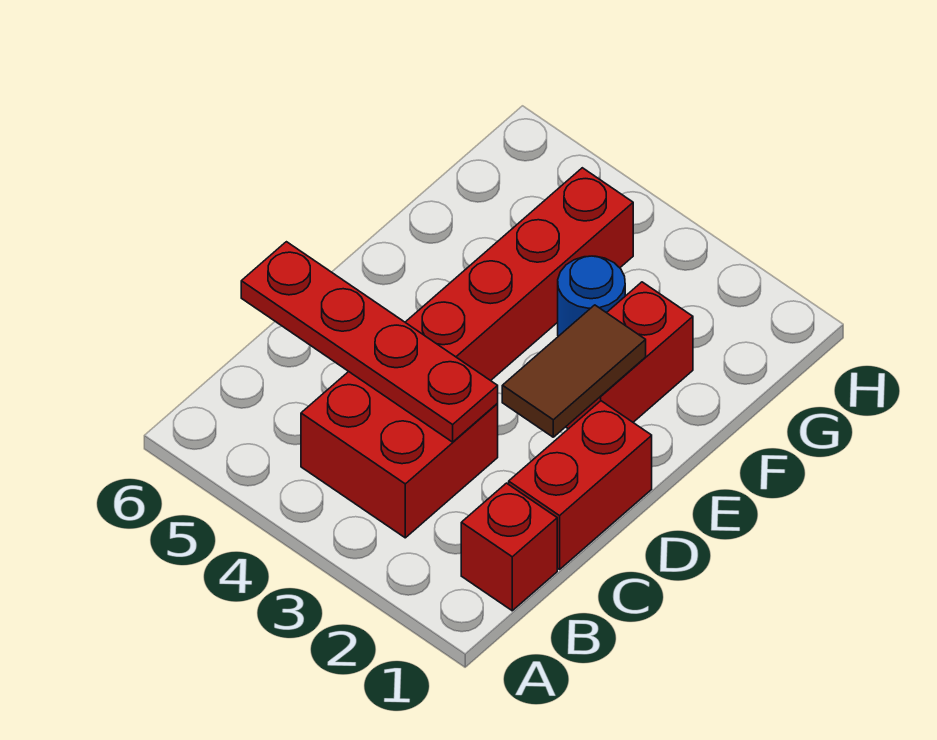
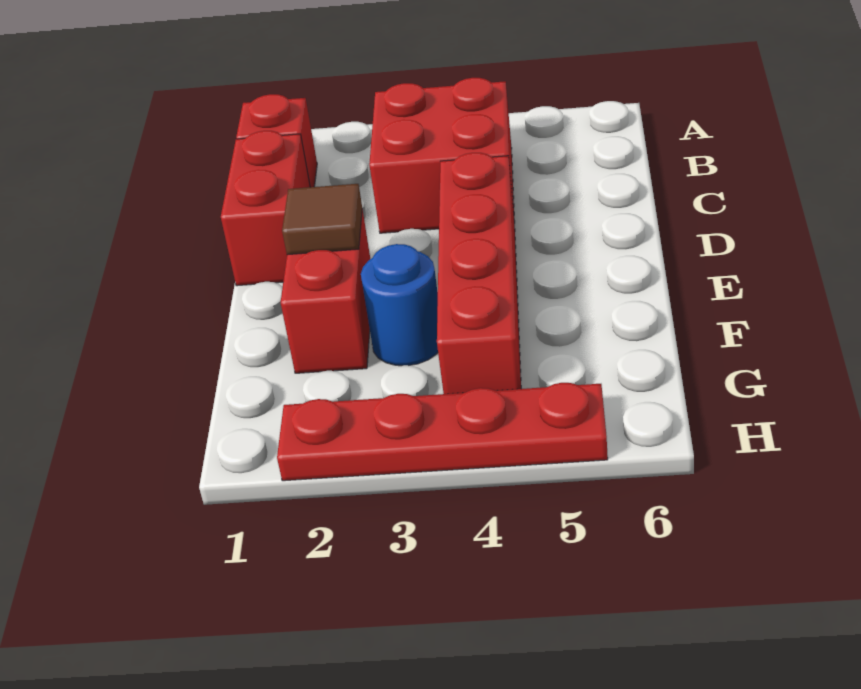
red 1x4 plate [241,242,498,442] -> red 1x4 plate moved to [277,383,608,481]
brown 1x2 tile [502,305,646,437] -> brown 1x1 tile [282,184,362,255]

